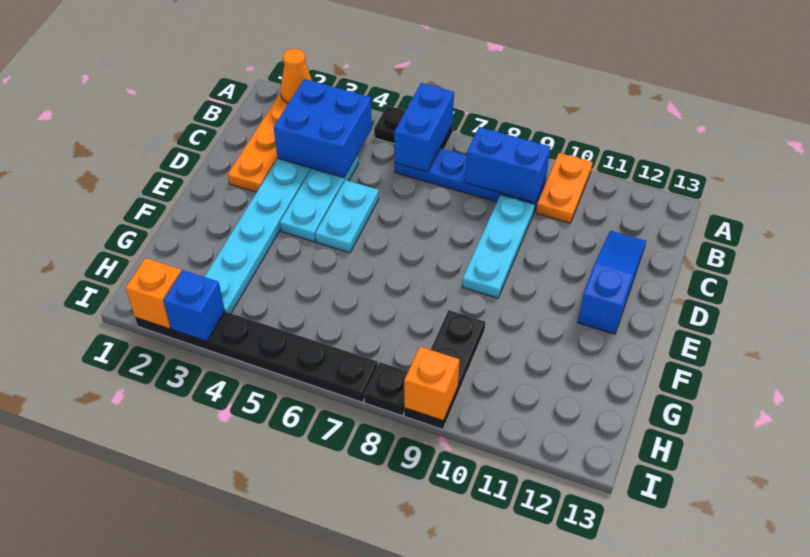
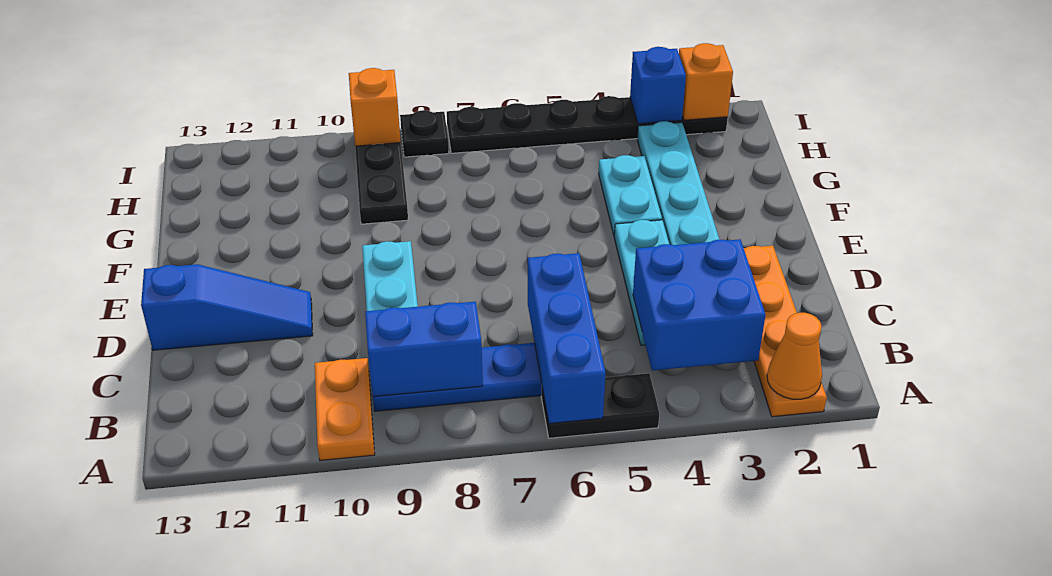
blue 1x2 brick [394,83,454,172] -> blue 1x3 brick [528,253,606,424]
blue 1x3 slope [578,231,646,334] -> blue 1x3 slope turned to [141,264,313,350]
cyan 1x2 plate [315,180,379,253] -> cyan 1x2 plate moved to [599,155,662,237]

